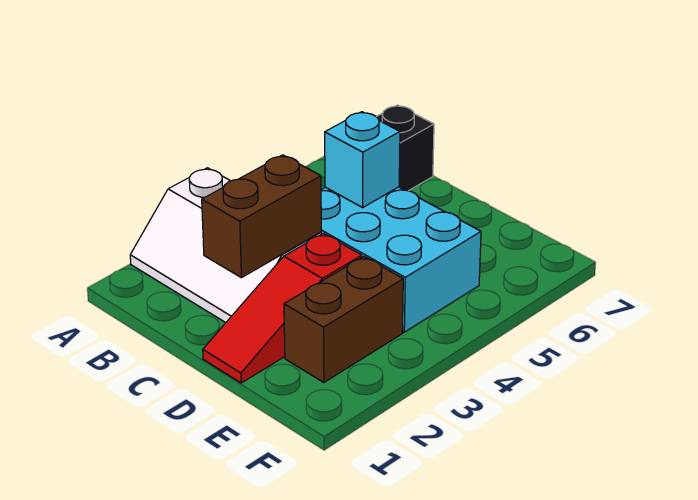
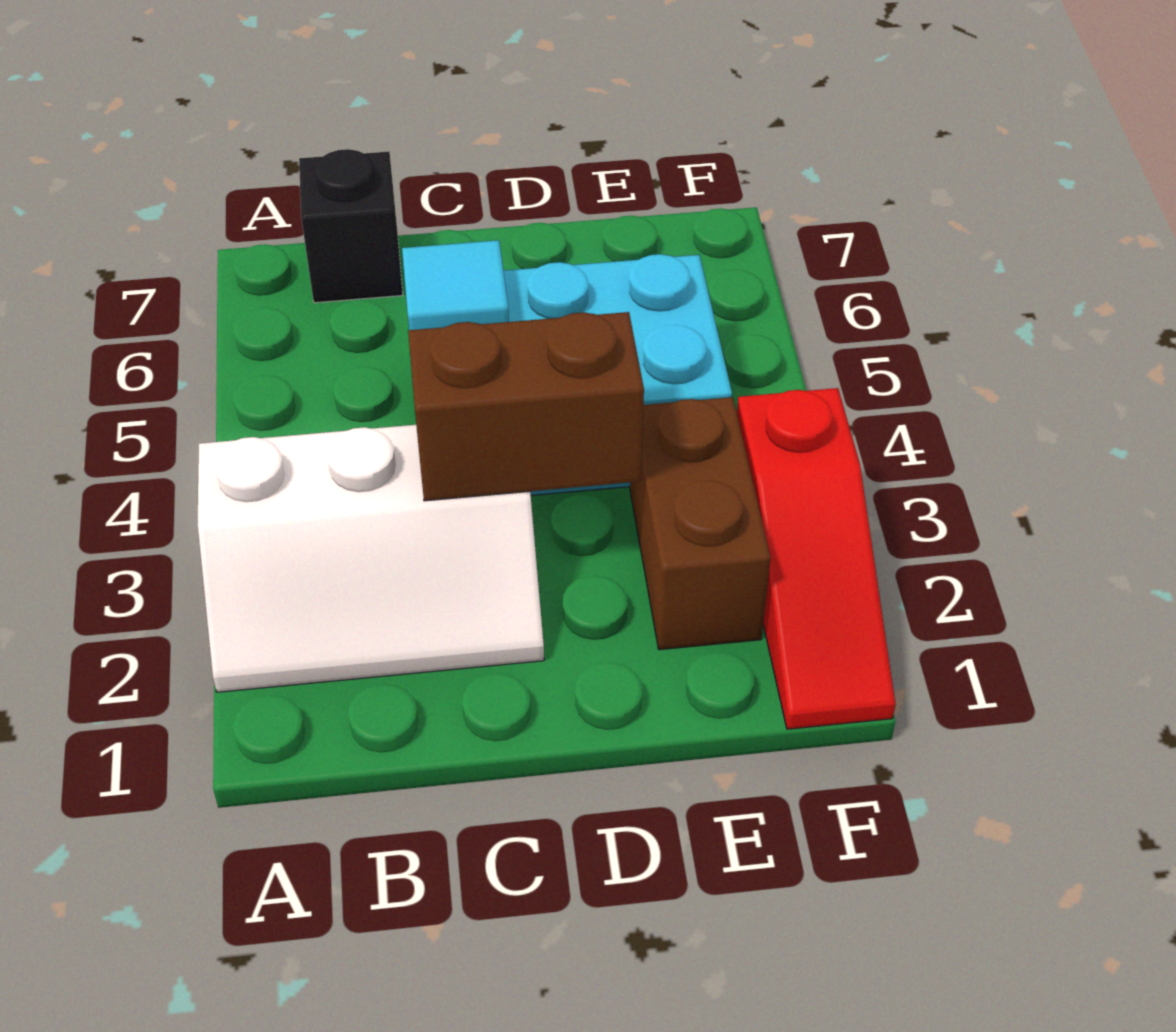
brown 1x2 brick [202,155,321,278] -> brown 1x2 brick turned to [408,312,644,501]
cyan 1x1 brick [325,112,400,208] -> cyan 1x1 tile [402,240,509,330]
red 1x3 slope [203,233,362,383] -> red 1x3 slope moved to [737,388,895,729]

